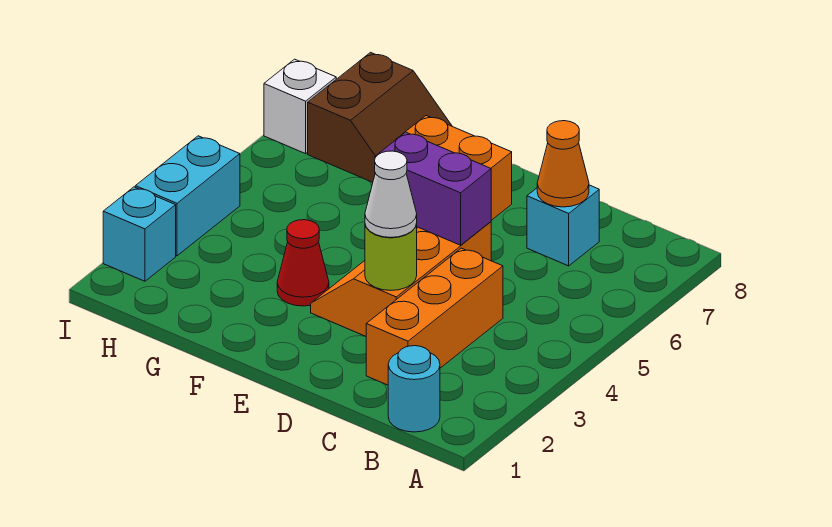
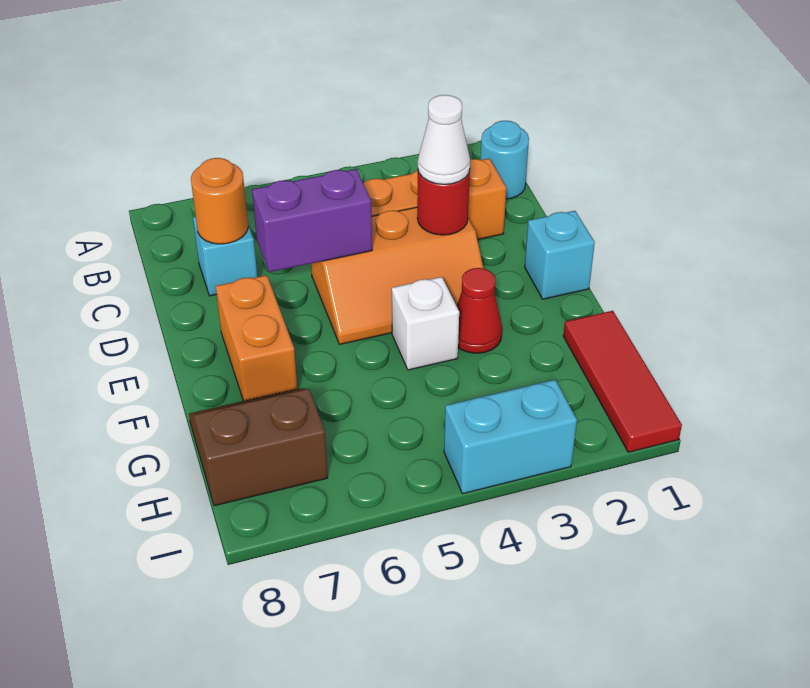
orange 1x1 cone [537,121,589,207] -> orange 1x1 round brick [191,158,248,244]
lime 1x1 round brick [365,224,417,291] -> red 1x1 round brick [417,171,470,235]
purple 1x2 brick [375,132,491,245] -> purple 1x2 brick turned to [252,169,372,272]
none -> red 1x3 tile [563,311,682,452]
cyan 1x1 brick [103,187,176,281] -> cyan 1x1 brick moved to [525,211,595,299]
white 1x1 brick [264,59,336,154] -> white 1x1 brick moved to [392,277,459,370]

